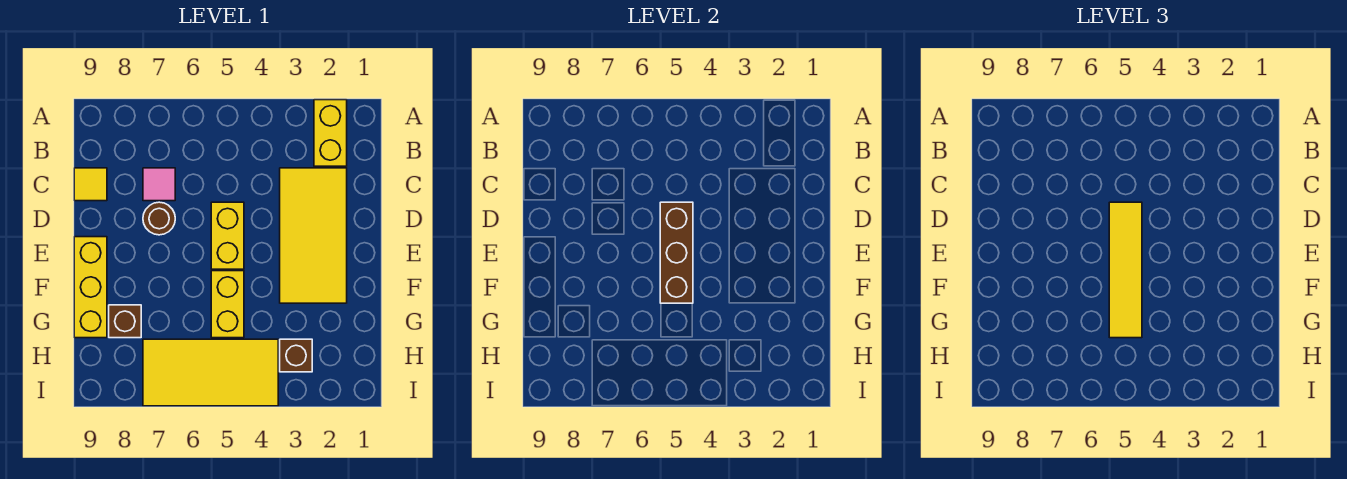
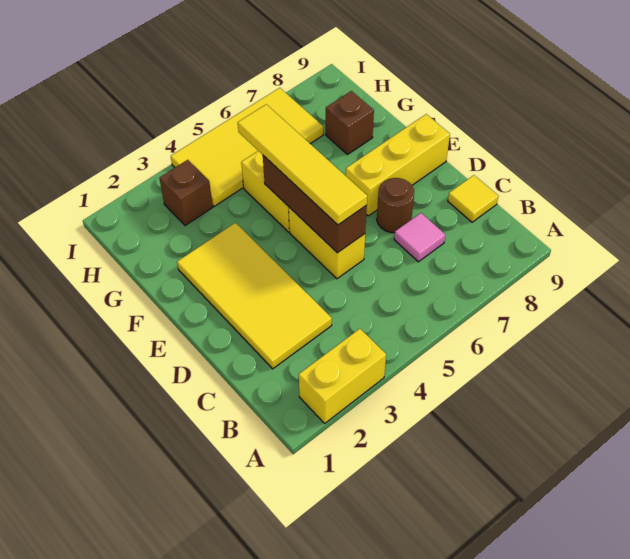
yellow 1x2 brick [314,100,347,166] -> yellow 1x2 brick turned to [299,329,386,423]
yellow 1x3 brick [74,237,107,338] -> yellow 1x3 brick turned to [346,114,450,216]

